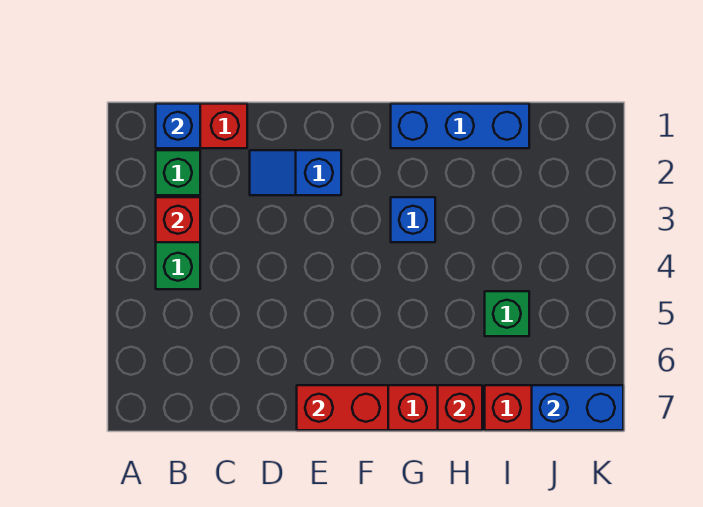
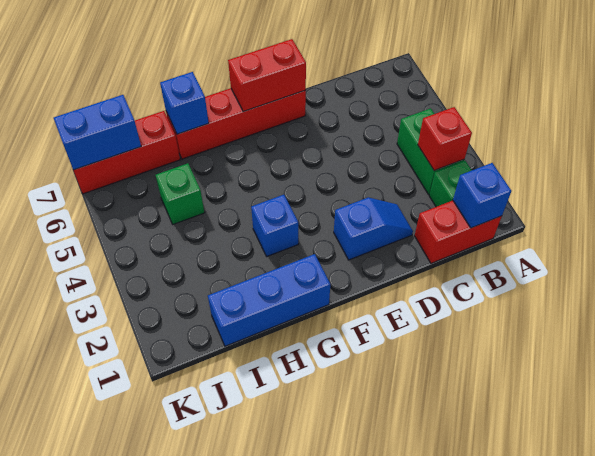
red 1x1 brick [438,385,482,430] -> blue 1x1 brick [160,72,209,134]

